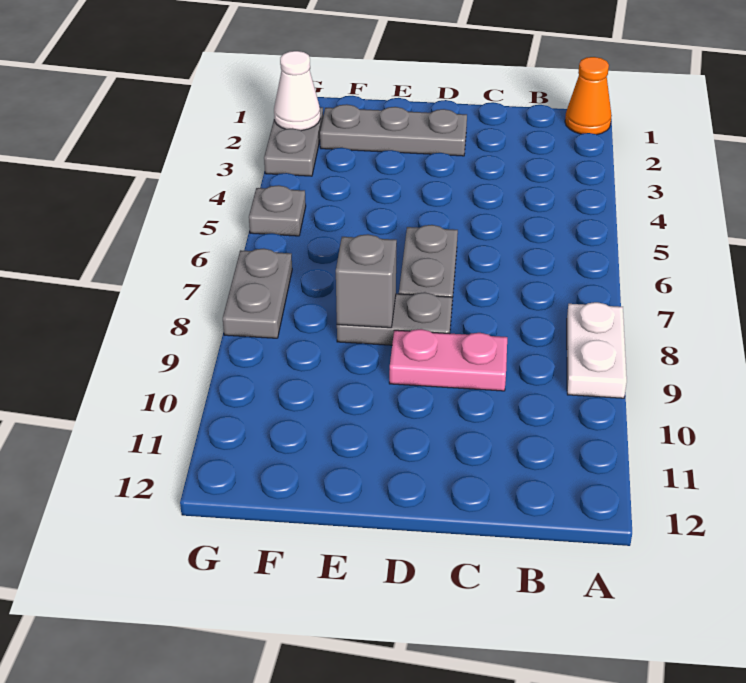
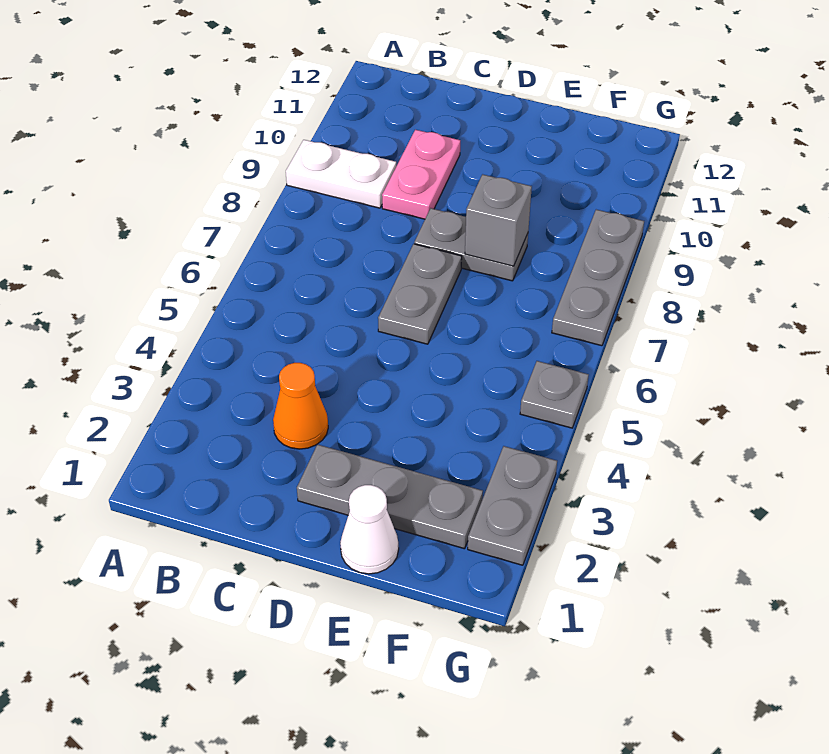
orange 1x1 cone [565,57,612,134] -> orange 1x1 cone moved to [273,363,328,449]
white 1x2 plate [567,302,627,398] -> white 1x2 plate turned to [286,140,396,208]
pink 1x2 plate [389,329,507,391] -> pink 1x2 plate turned to [382,130,460,219]
white 1x1 cone [274,51,320,131] -> white 1x1 cone moved to [340,485,399,574]
grey 1x2 plate [223,248,292,338] -> grey 1x3 plate [552,210,644,346]

